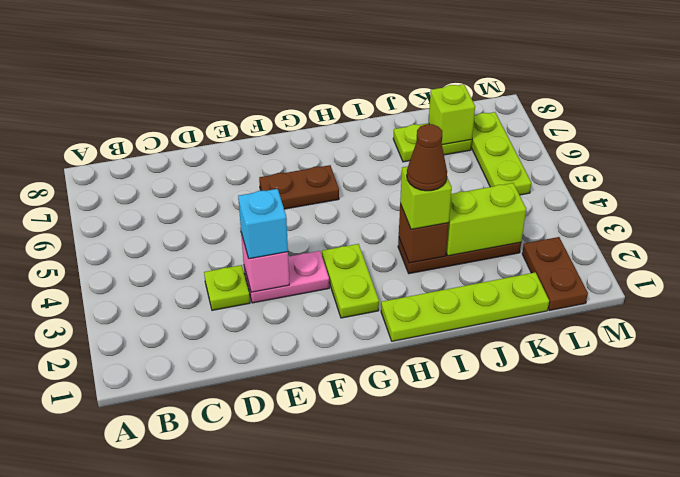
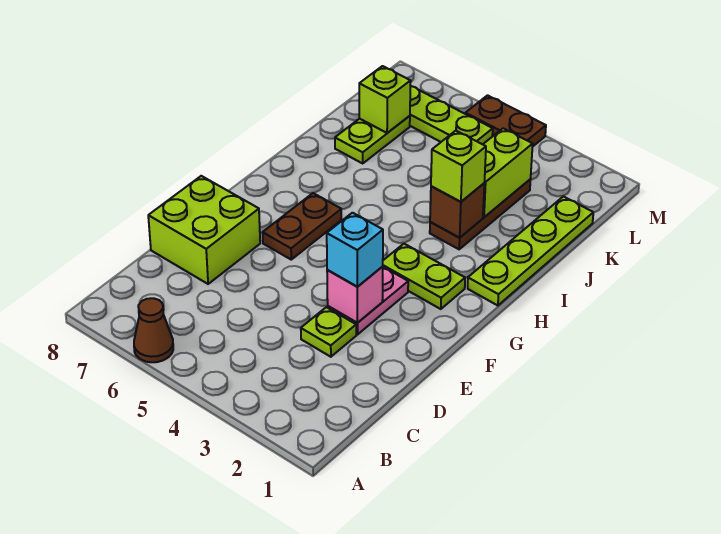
none -> lime 2x2 brick [148,176,260,284]
brown 1x1 cone [407,124,447,191] -> brown 1x1 cone moved to [134,298,173,362]
brown 1x2 plate [522,237,588,311] -> brown 1x2 plate moved to [465,95,546,147]

